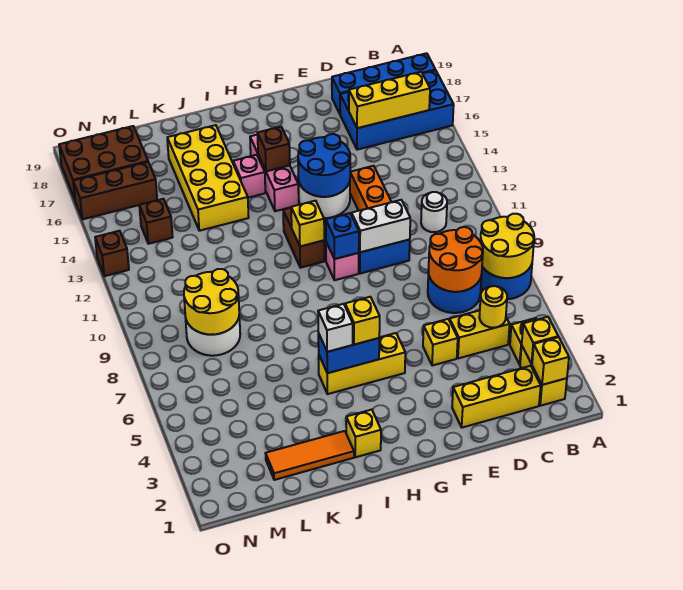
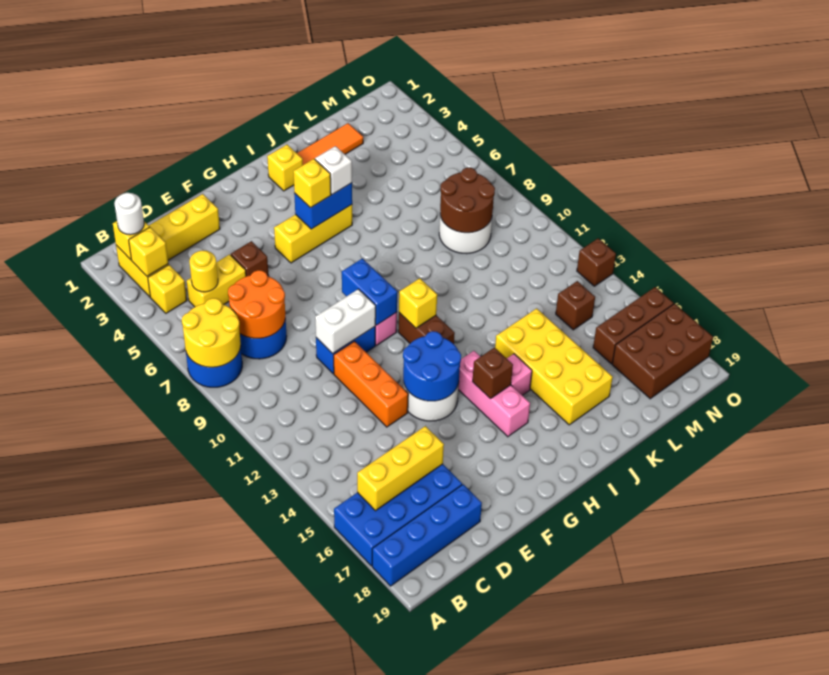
white 1x1 round brick [421,192,447,232] -> white 1x1 round brick moved to [114,193,144,235]
yellow 1x1 brick [423,319,458,366] -> brown 1x1 brick [231,241,269,276]
blue 1x1 brick [326,213,359,259] -> blue 1x2 brick [342,258,397,325]
yellow 2x2 round brick [184,269,239,335] -> brown 2x2 round brick [440,168,495,233]

